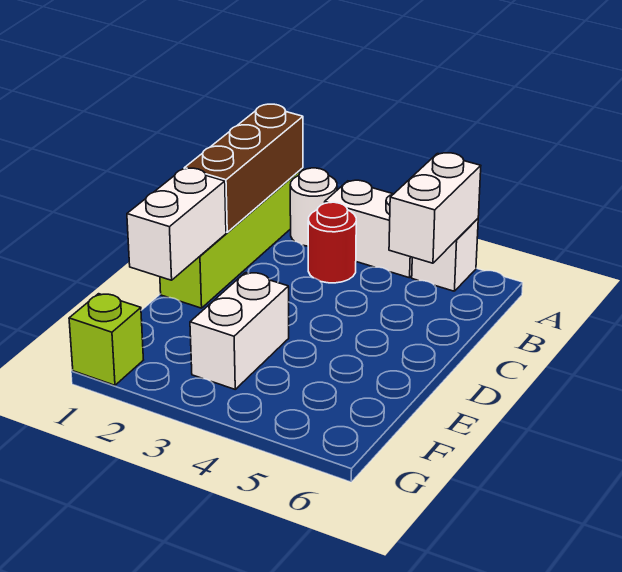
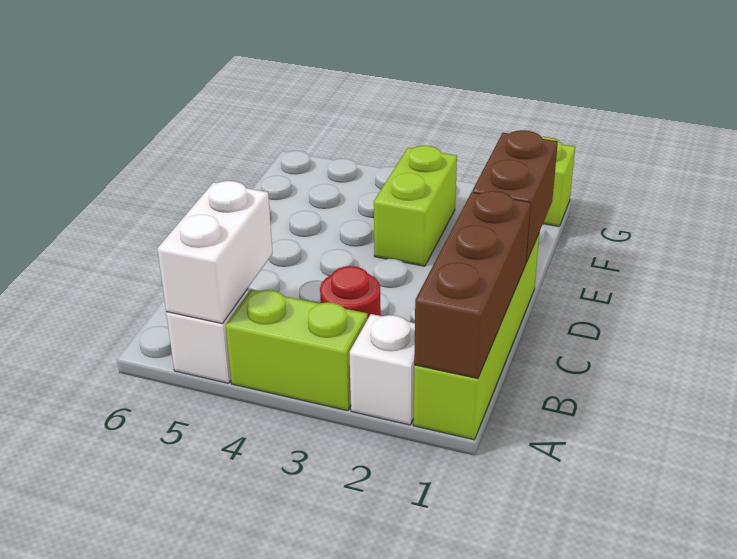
white 1x1 round brick [290,168,337,246] -> white 1x1 brick [349,314,415,425]
white 1x2 brick [325,180,412,278] -> lime 1x2 brick [226,289,368,411]
white 1x2 brick [127,168,226,280] -> brown 1x2 brick [472,130,558,263]
white 1x2 brick [190,273,289,389] -> lime 1x2 brick [374,146,457,266]

